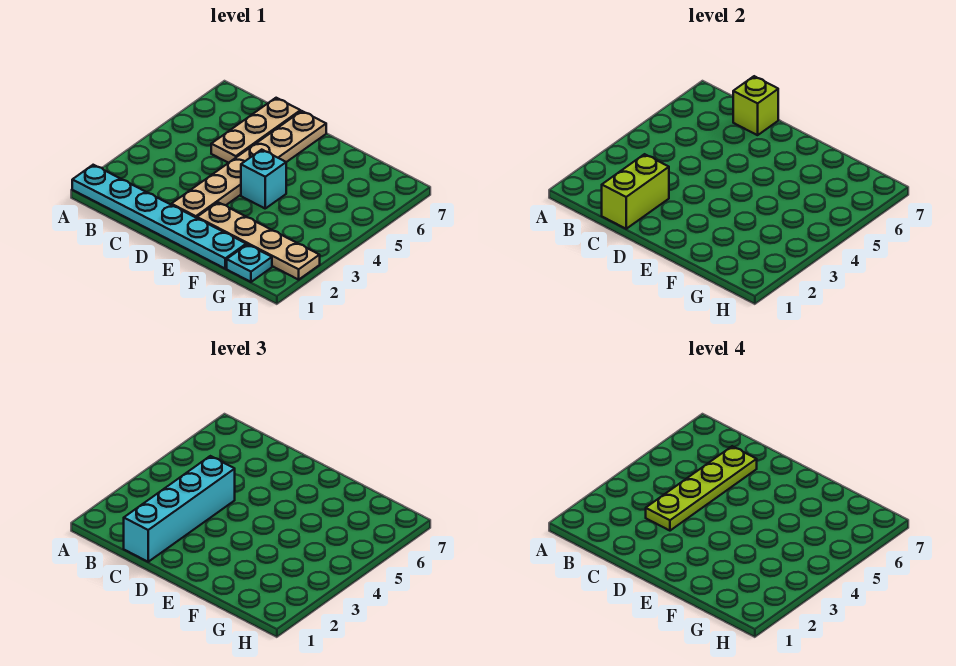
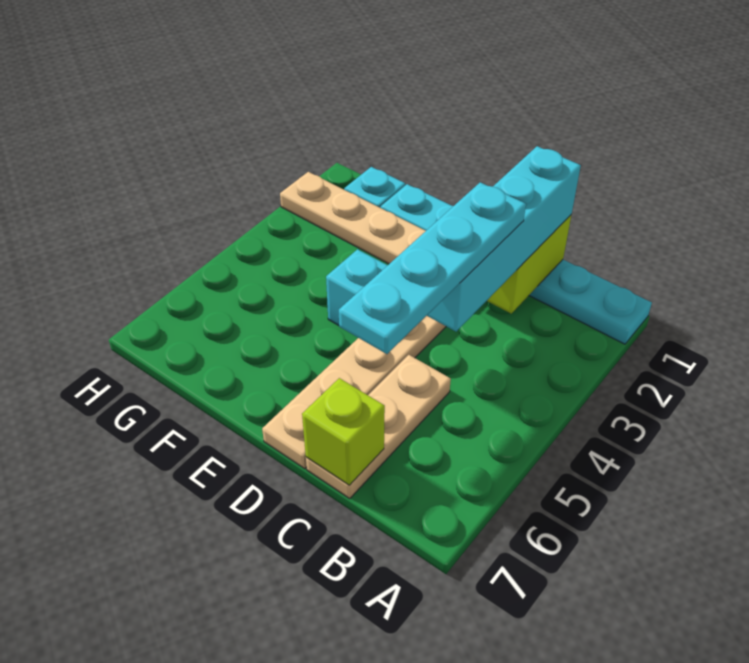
lime 1x4 plate [646,446,757,531] -> cyan 1x4 plate [339,182,526,354]

